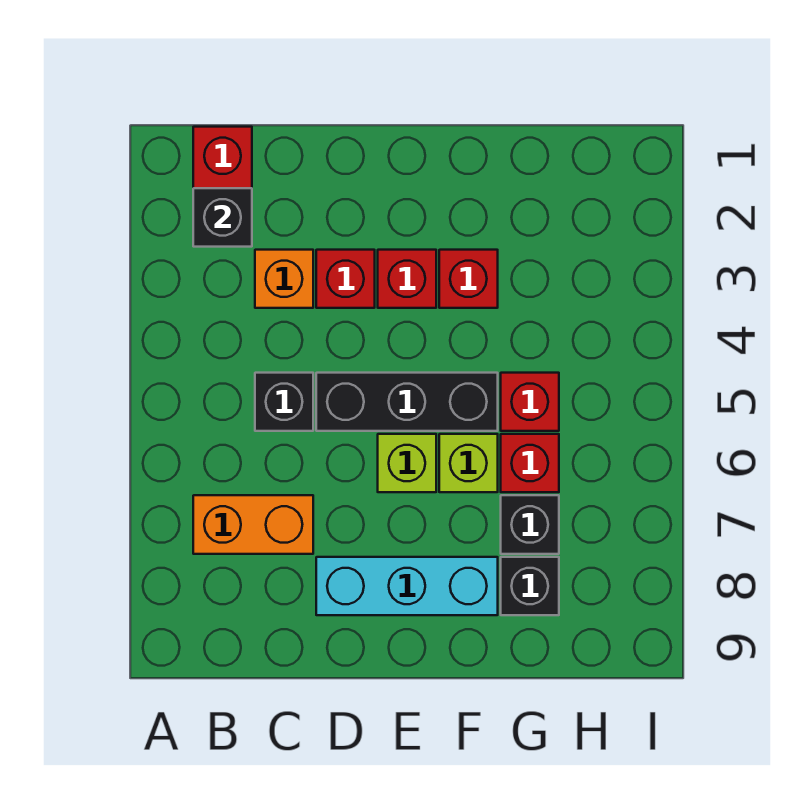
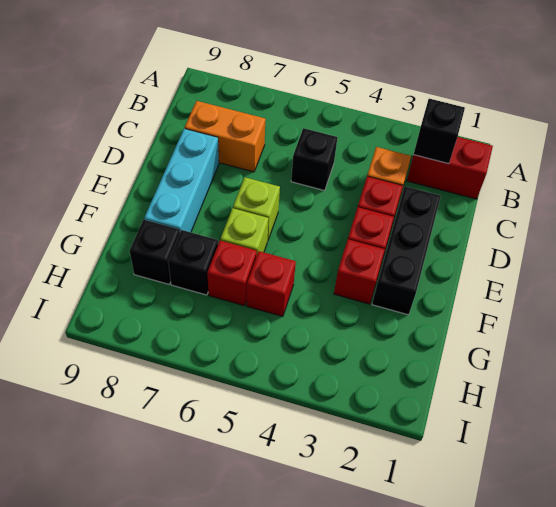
orange 1x2 brick [193,495,313,554] -> orange 1x2 brick turned to [184,101,265,172]
black 1x3 brick [316,373,498,431] -> black 1x3 brick moved to [372,186,441,315]

